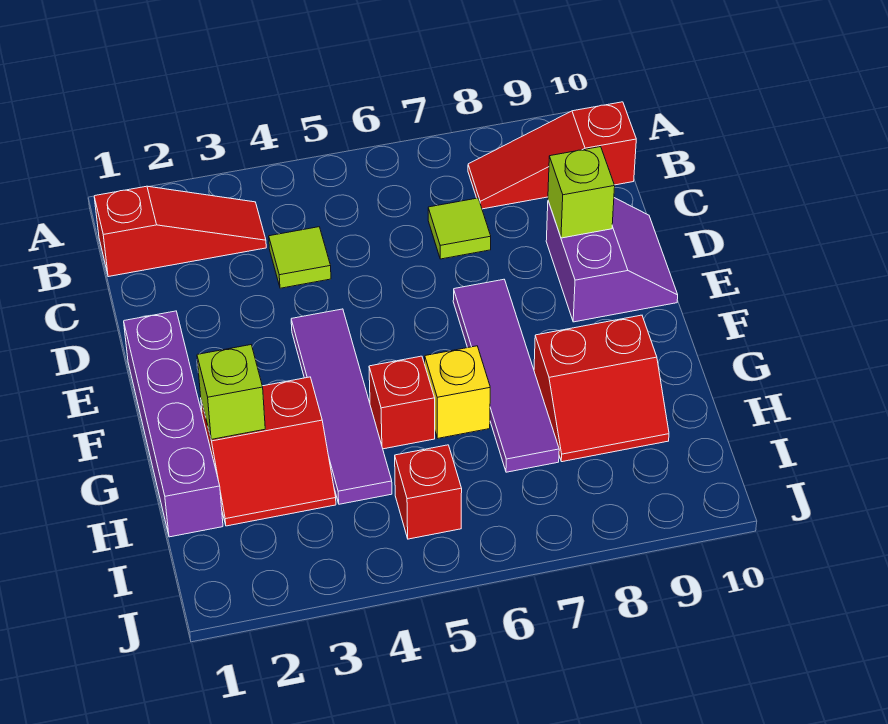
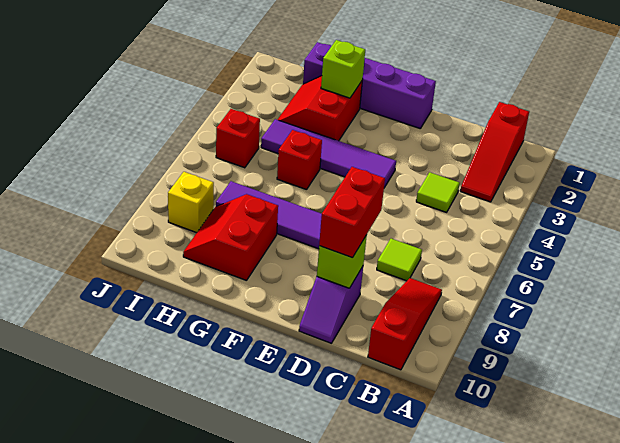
none -> red 1x2 brick [319,167,385,258]
purple 2x2 slope [546,198,678,322] -> purple 1x2 slope [299,267,363,343]
yellow 1x1 brick [425,346,490,438] -> yellow 1x1 brick moved to [168,172,214,233]

